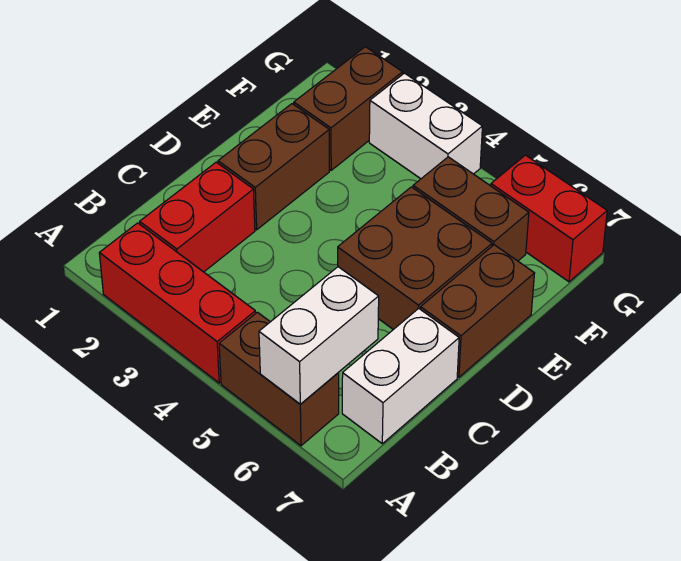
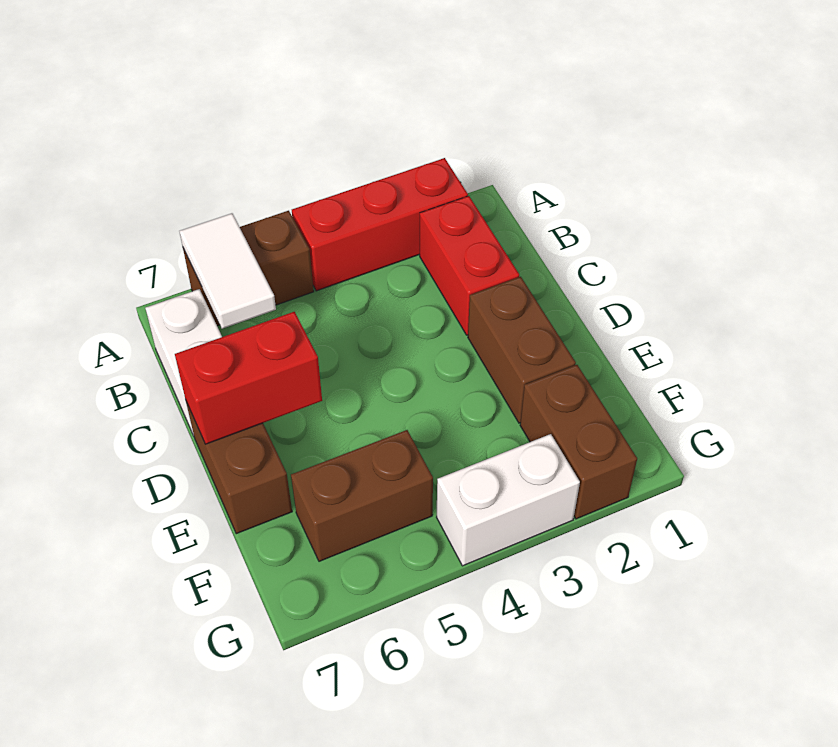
white 1x2 brick [259,267,379,404] -> white 1x2 tile [179,213,276,329]
brown 2x2 brick [338,187,492,330] -> none
red 1x2 brick [491,155,607,282] -> red 1x2 brick moved to [175,312,322,444]

